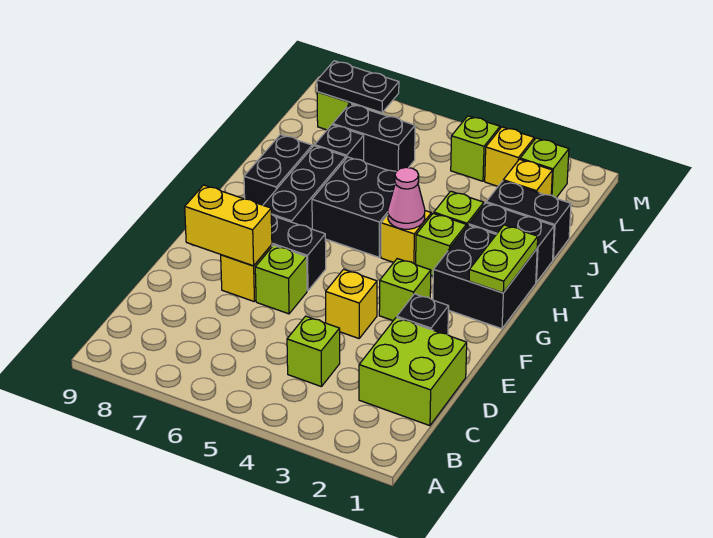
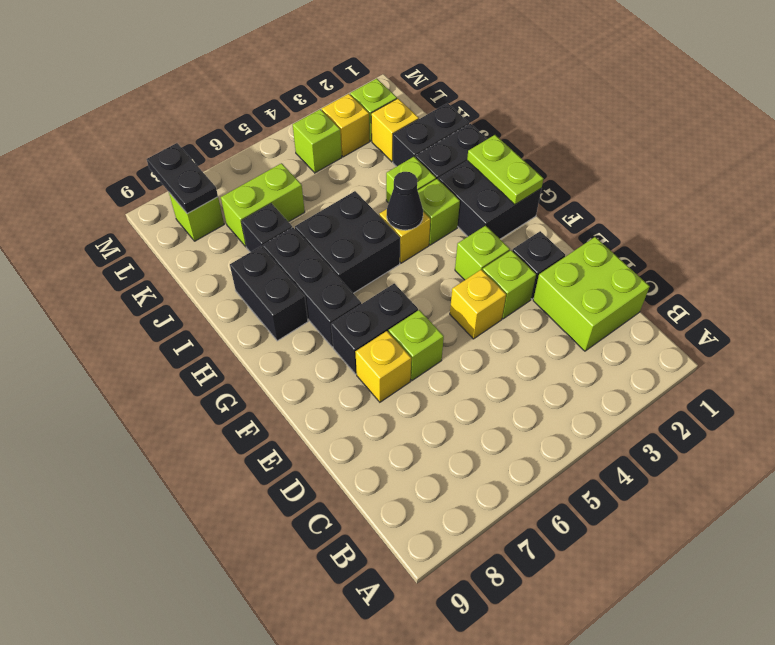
lime 1x1 brick [287,316,340,387] -> lime 1x1 brick moved to [483,250,536,319]
yellow 1x2 brick [185,185,272,266] -> none
pink 1x1 cone [388,167,425,229] -> black 1x1 cone [387,172,423,230]
black 1x2 brick [333,104,415,171] -> lime 1x2 brick [221,163,305,247]
black 1x2 plate [317,61,399,113] -> black 1x2 plate turned to [147,143,218,214]

